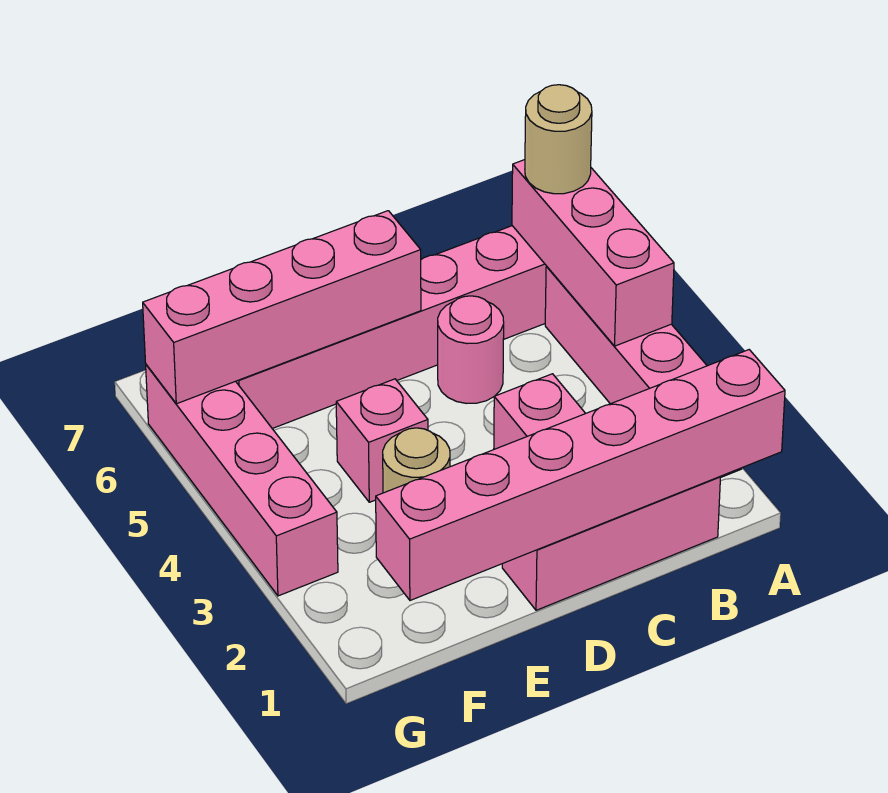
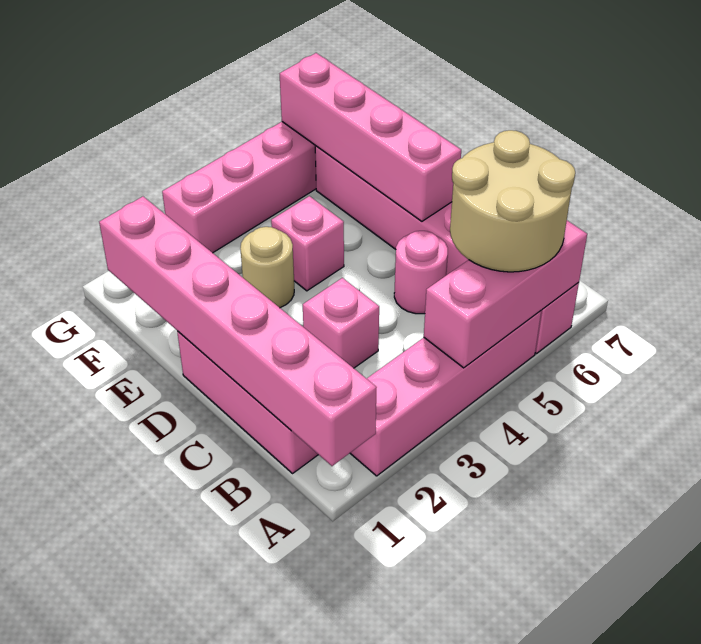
tan 1x1 round brick [525,85,592,194] -> tan 2x2 round brick [450,130,575,272]

